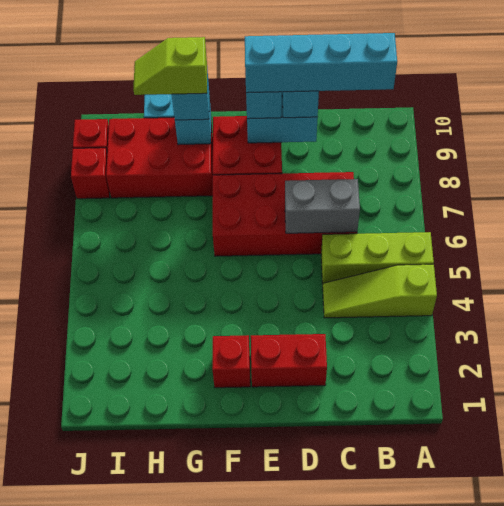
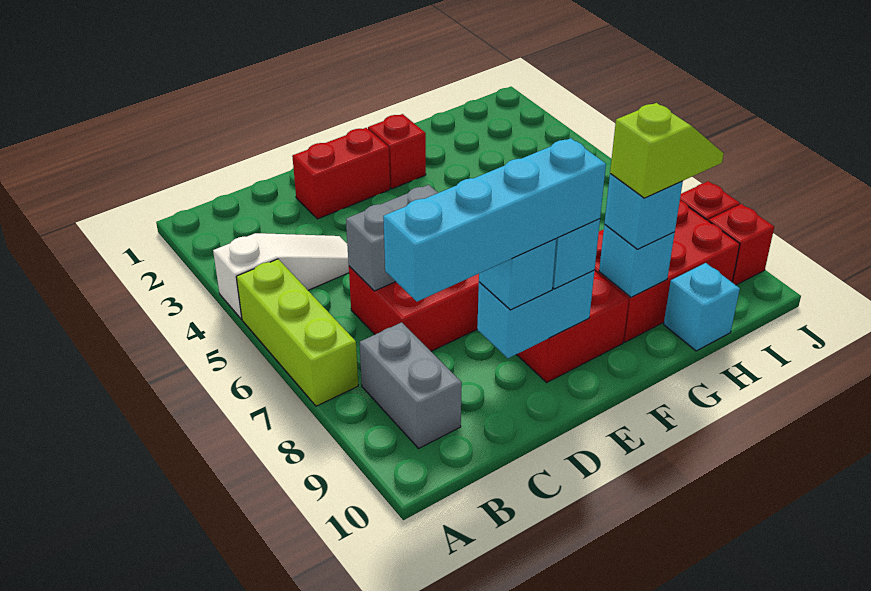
lime 1x3 slope [323,264,437,318] -> white 1x3 slope [213,233,349,319]
lime 1x3 brick [321,232,434,284] -> lime 1x3 brick turned to [236,259,358,406]
none -> grey 1x2 brick [360,322,462,448]

